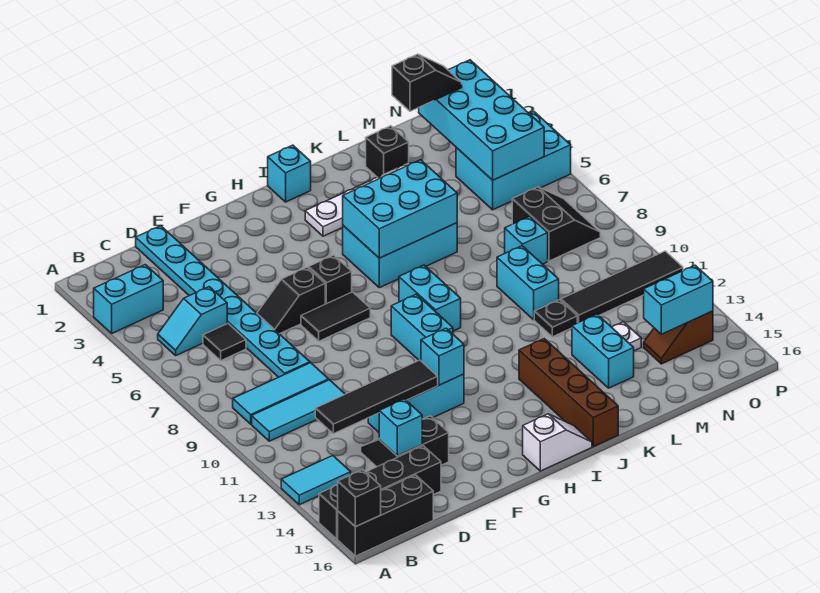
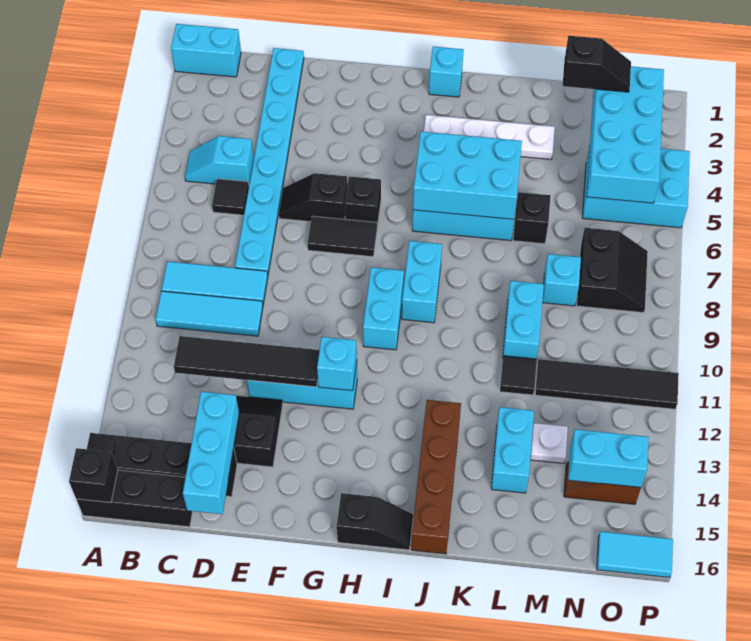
cyan 1x2 brick [94,265,163,333] -> cyan 1x2 brick moved to [171,24,241,77]
cyan 1x2 tile [281,456,351,505] -> cyan 1x2 tile moved to [597,531,673,577]
cyan 1x1 brick [379,399,422,456] -> cyan 1x3 brick [183,392,239,514]
white 1x2 slope [523,414,592,471] -> black 1x2 slope [337,493,413,550]
black 1x1 brick [366,126,409,177] -> black 1x1 brick moved to [513,192,551,244]
black 1x1 plate [534,300,577,337] -> black 1x1 tile [500,356,537,395]

